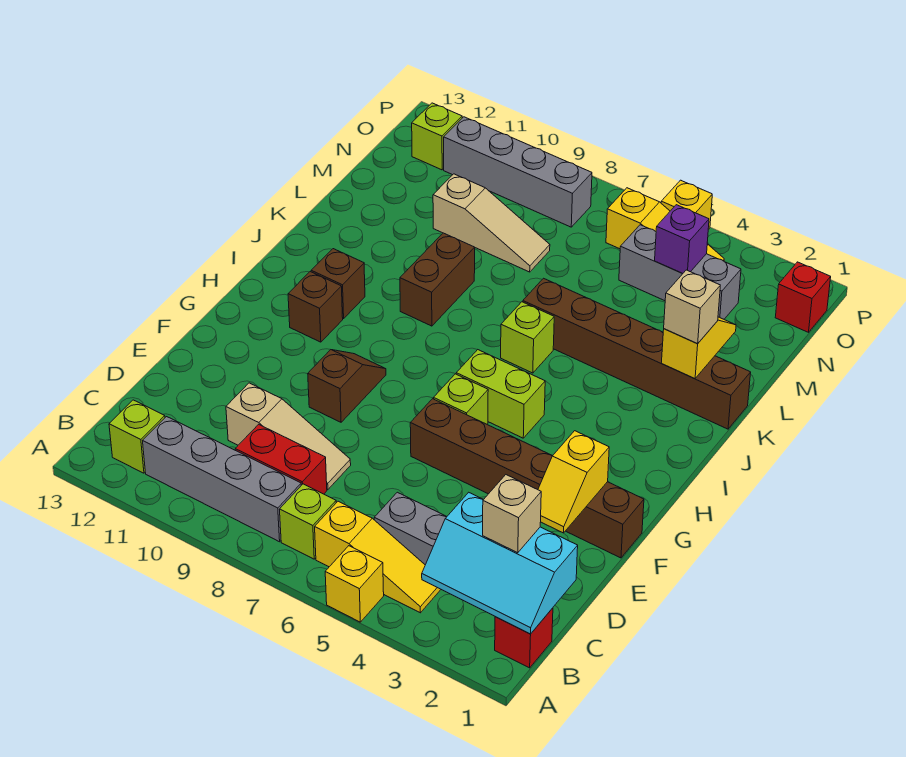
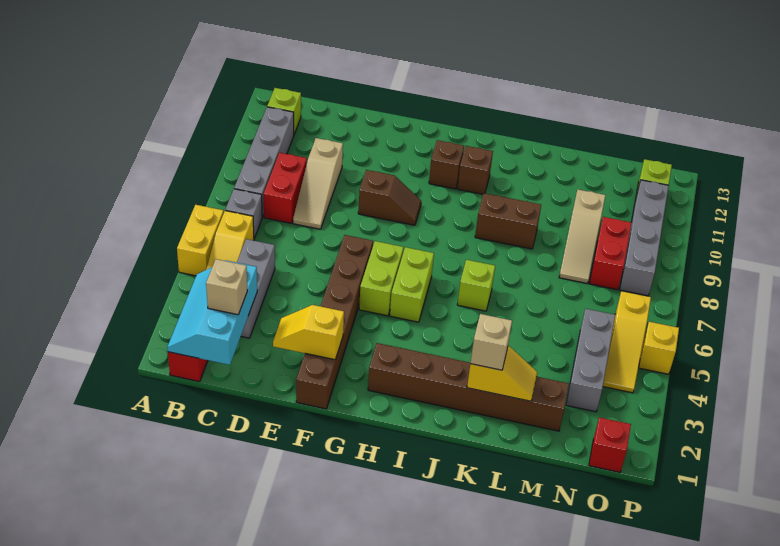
yellow 1x1 brick [325,546,384,622] -> yellow 1x2 brick [177,205,224,276]
lime 1x1 brick [280,484,336,559] -> grey 1x1 brick [225,189,262,239]
lime 1x1 brick [434,374,488,424] -> lime 1x2 brick [359,241,403,316]
brown 1x6 brick [523,278,751,429] -> brown 1x6 brick turned to [368,343,569,431]
purple 1x1 brick [655,205,709,274] -> none
none -> red 1x2 brick [589,217,632,290]

